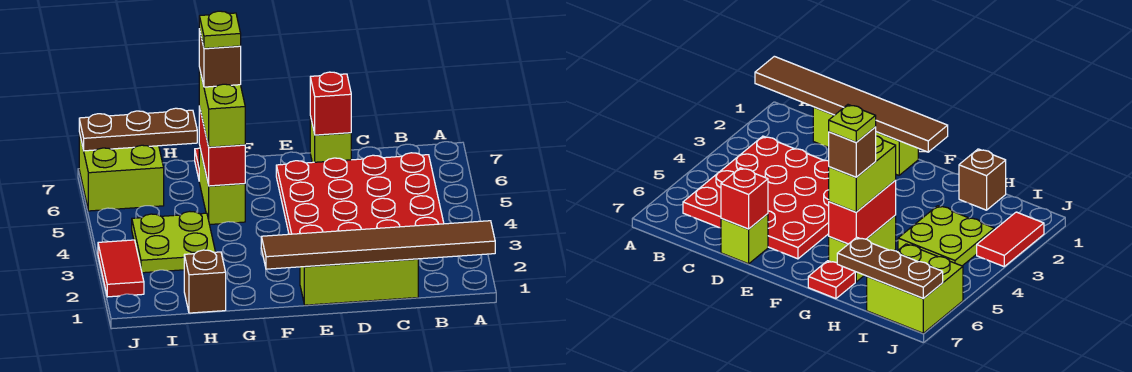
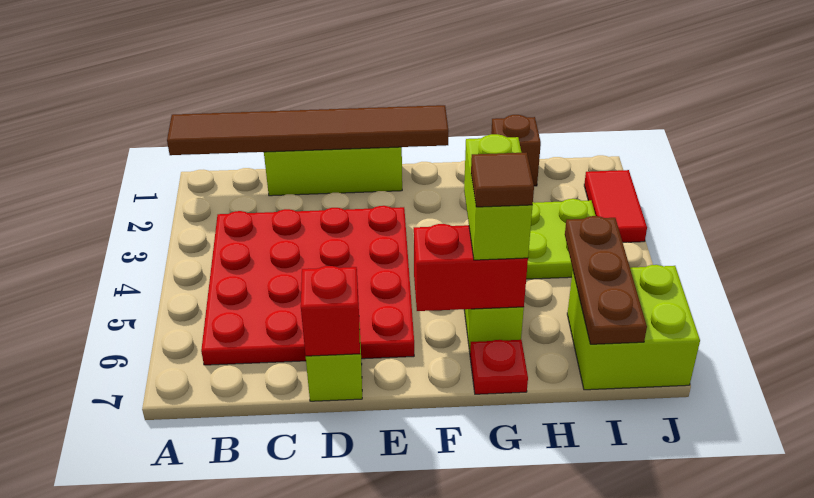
red 1x2 brick [199,106,245,186] -> red 1x2 brick turned to [414,224,528,311]
brown 1x1 brick [199,29,241,87] -> brown 1x1 tile [471,152,534,207]
lime 1x1 plate [199,11,241,48] -> none
brown 1x3 plate [79,108,197,151] -> brown 1x3 plate turned to [565,216,647,344]

